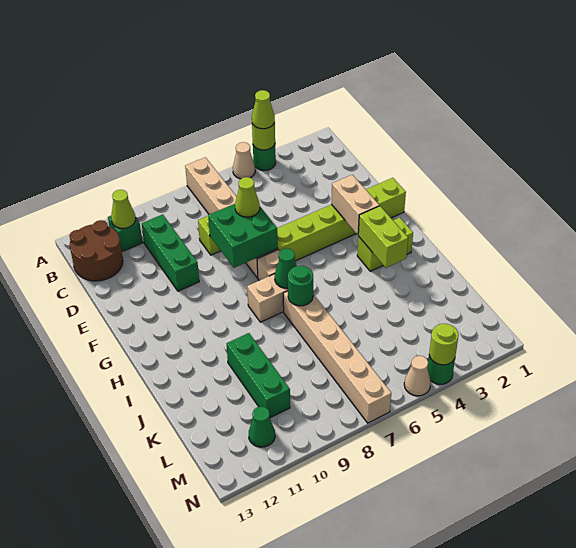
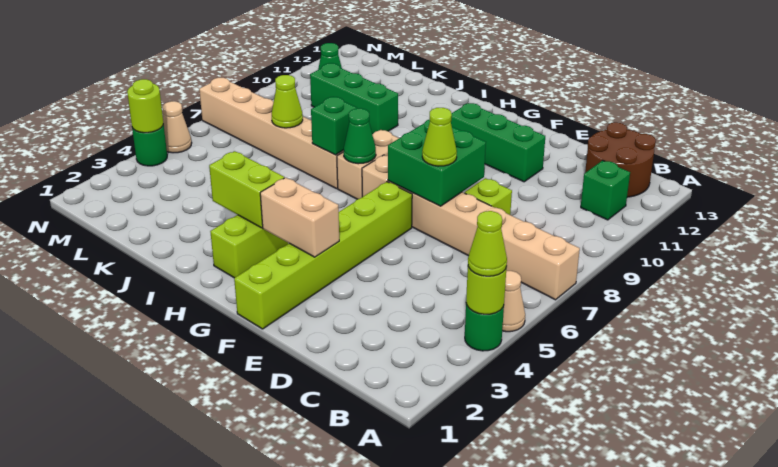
lime 1x1 cone [111,190,136,229] -> lime 1x1 cone moved to [272,75,303,128]
green 1x3 brick [142,214,199,291] -> green 1x3 brick moved to [451,103,545,182]
green 1x1 round brick [288,266,313,306] -> green 1x1 brick [311,97,357,155]

